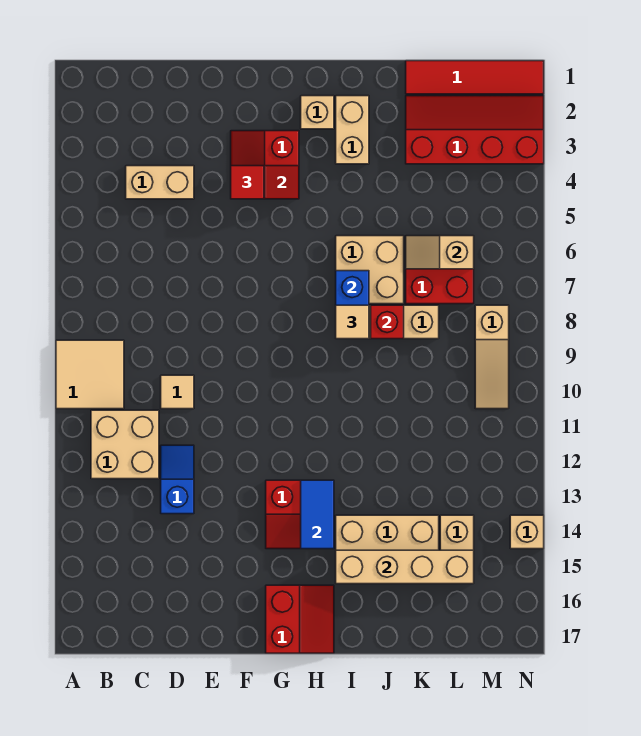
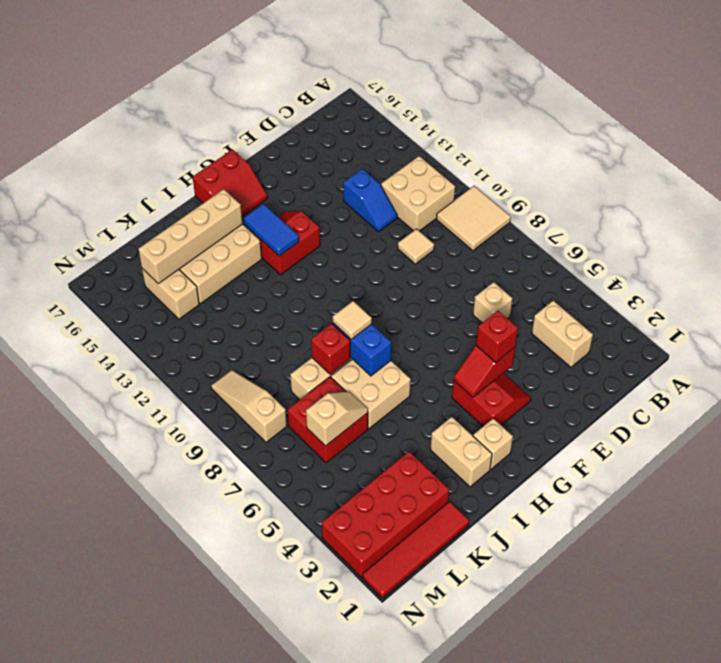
tan 1x2 brick [126,166,194,199] -> tan 1x2 brick turned to [532,301,593,367]
red 1x1 tile [231,166,264,199] -> red 1x1 brick [476,311,518,362]
red 2x2 slope [266,585,334,653] -> red 2x2 slope turned to [193,149,267,216]
red 2x4 slope [406,96,544,164] -> red 2x4 brick [322,452,449,577]
tan 1x1 brick [510,515,544,549] -> tan 1x1 brick moved to [473,282,512,323]

